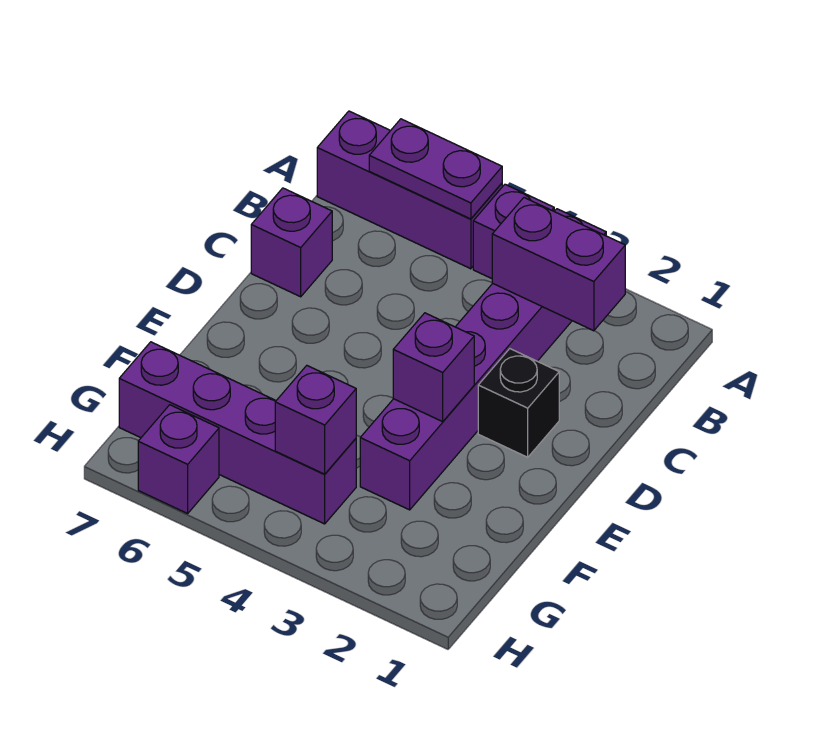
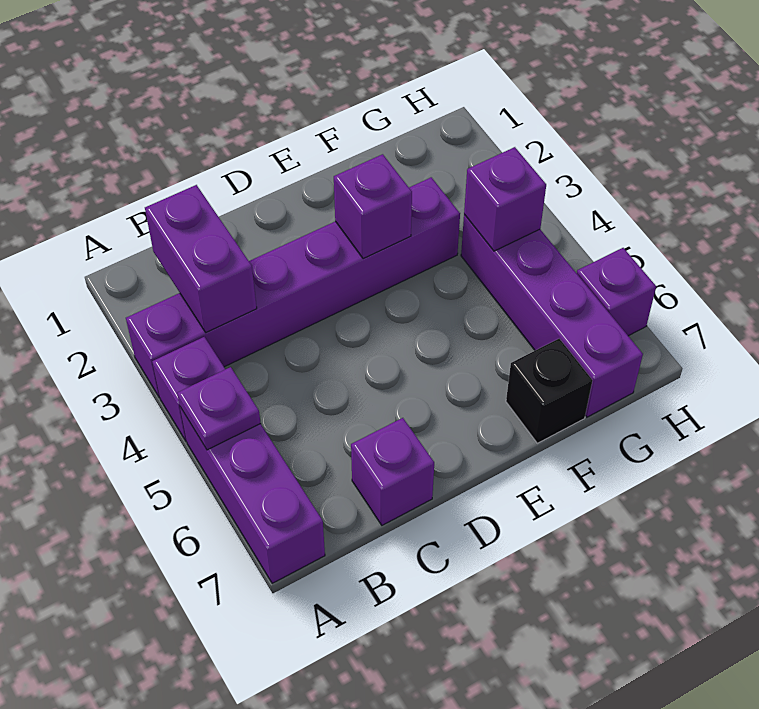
purple 1x2 plate [369,119,502,219] -> purple 1x1 plate [177,367,261,450]
black 1x1 brick [478,349,559,457] -> black 1x1 brick moved to [506,339,592,443]

